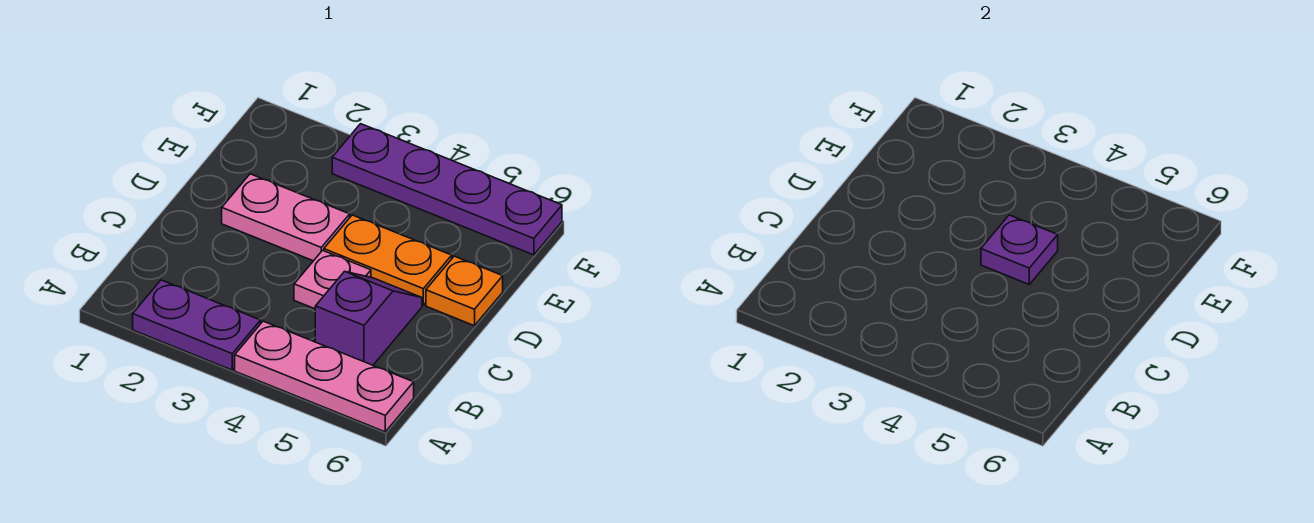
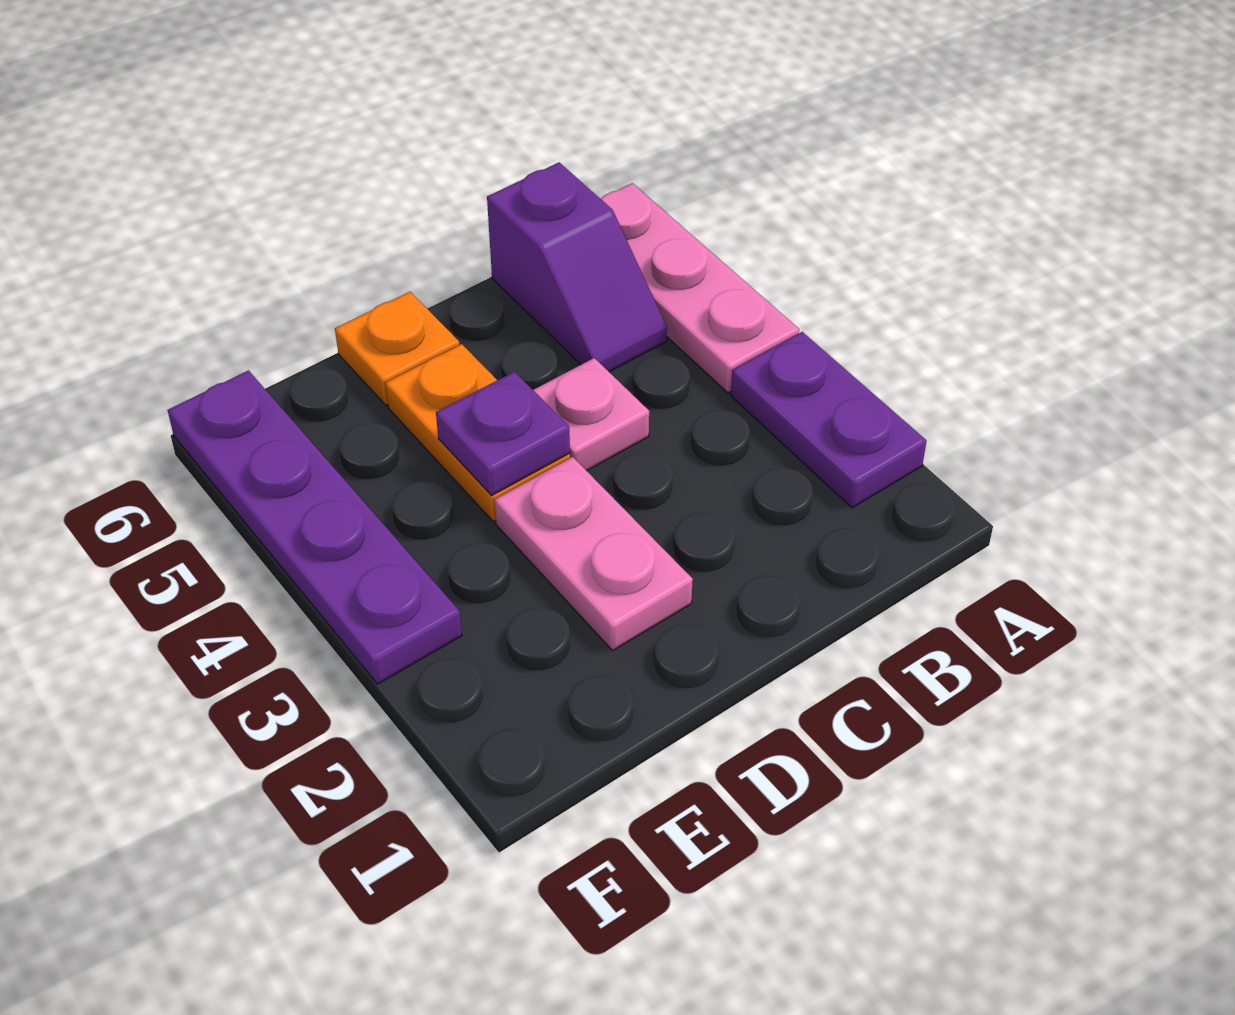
purple 1x2 slope [315,271,422,365] -> purple 1x2 slope turned to [487,162,667,372]

